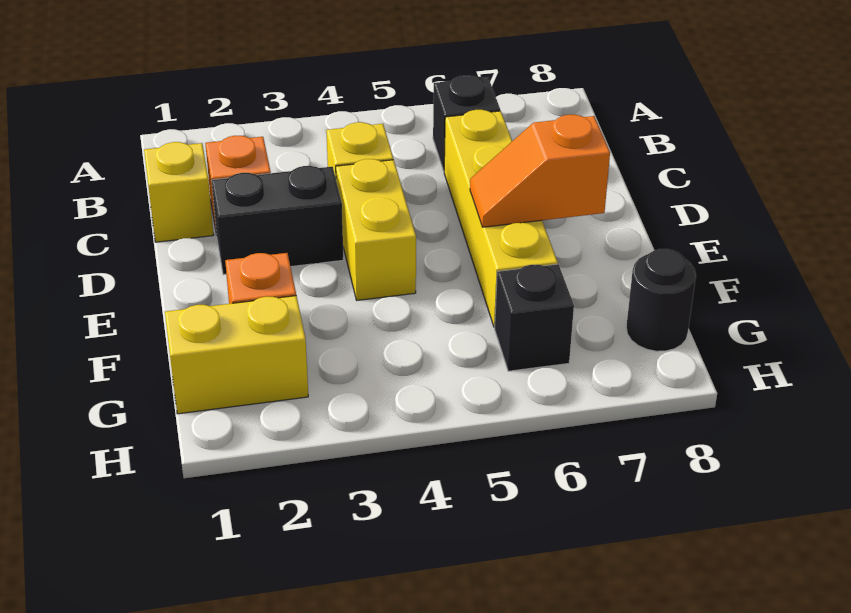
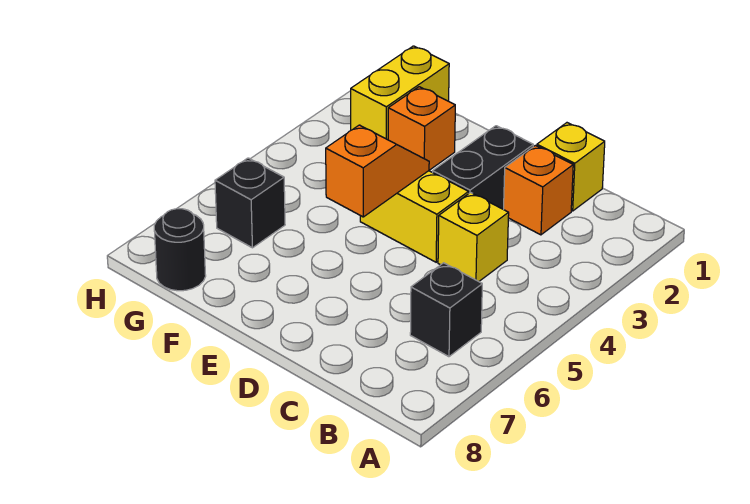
yellow 1x4 brick [444,110,558,327] -> none
orange 1x2 slope [470,115,610,227] -> orange 1x2 slope moved to [326,125,429,217]

